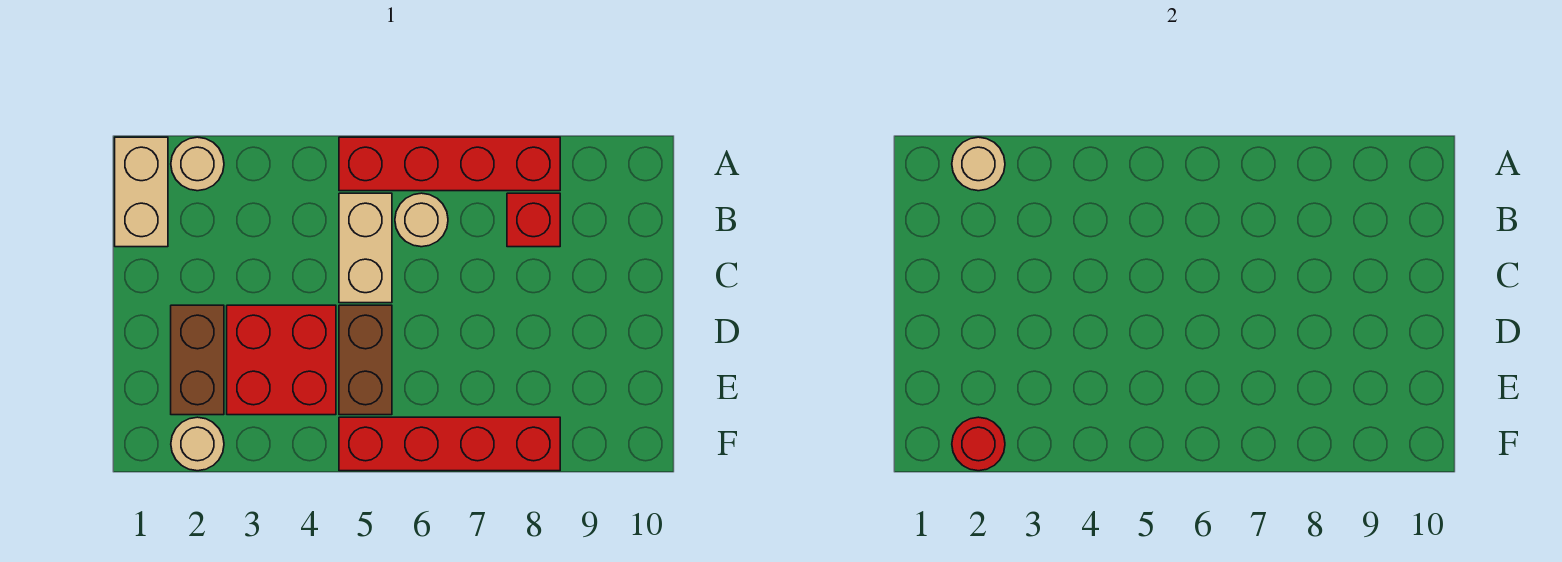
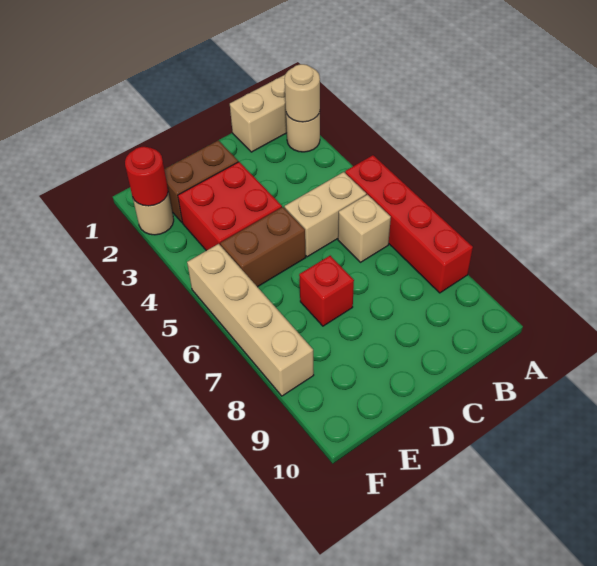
tan 1x1 round brick [395,193,448,247] -> tan 1x1 brick [338,195,391,262]
red 1x1 brick [507,193,560,247] -> red 1x1 brick moved to [299,256,354,326]
red 1x4 brick [339,417,560,471] -> tan 1x4 brick [187,244,314,396]

